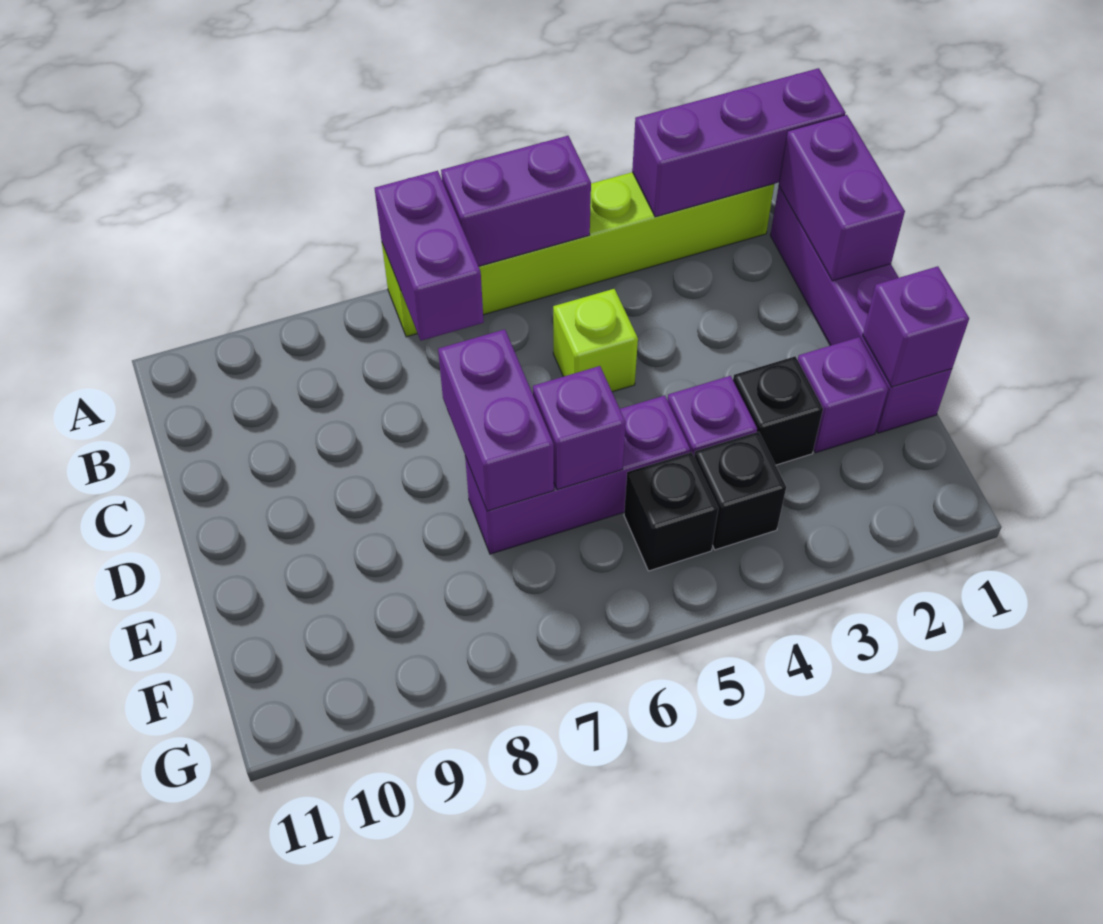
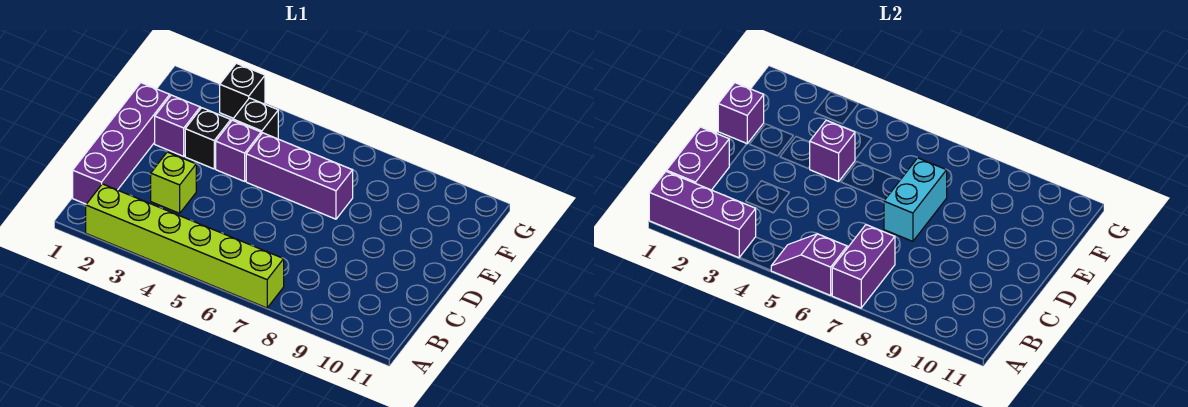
purple 1x2 brick [441,136,591,266] -> purple 1x2 slope [771,234,847,295]
lime 1x1 brick [553,289,638,392] -> lime 1x1 brick moved to [151,152,196,213]
purple 1x2 brick [438,329,554,511] -> cyan 1x2 brick [884,158,947,241]
purple 1x1 brick [533,366,626,490] -> purple 1x1 brick moved to [810,120,855,181]
black 1x1 brick [624,452,718,571] -> black 1x1 brick moved to [220,63,265,118]

